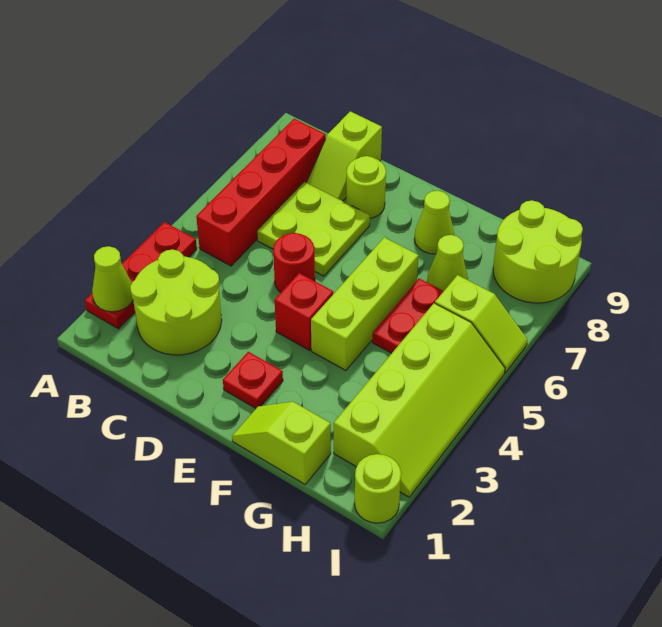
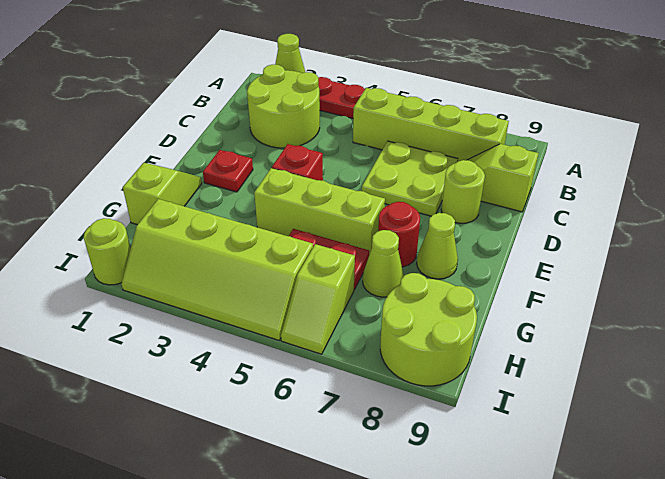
red 1x4 brick [196,119,326,266] -> lime 1x4 brick [353,88,509,162]
red 1x1 round brick [273,233,315,292] -> red 1x1 round brick moved to [378,202,420,267]

